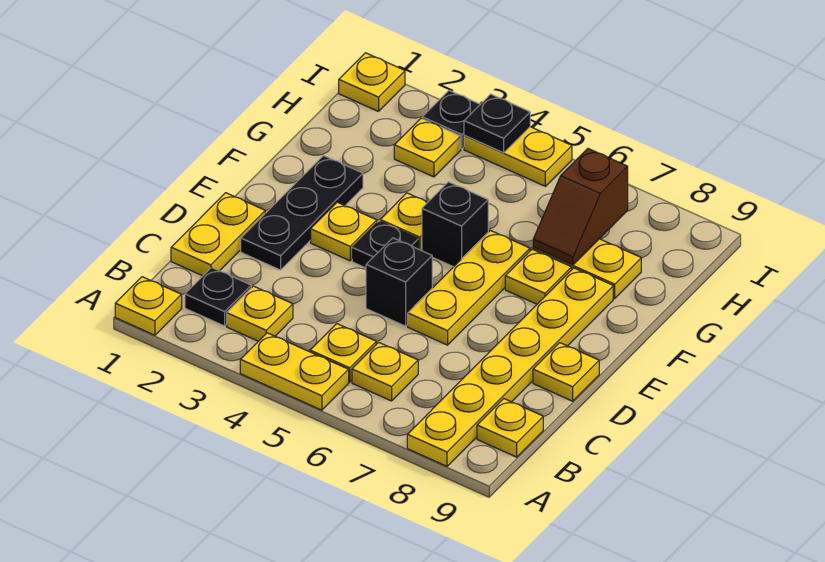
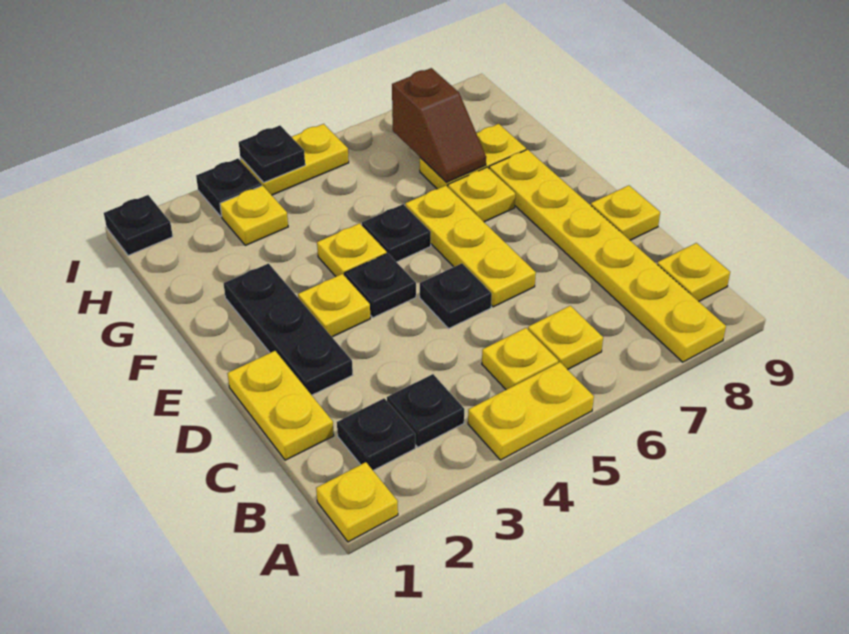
yellow 1x1 plate [227,286,293,341] -> black 1x1 plate [387,374,464,447]
black 1x1 brick [366,238,432,326] -> black 1x1 plate [420,263,492,328]
black 1x1 brick [422,182,488,267] -> black 1x1 plate [362,204,431,262]
yellow 1x1 plate [339,53,405,111] -> black 1x1 plate [104,195,173,255]

